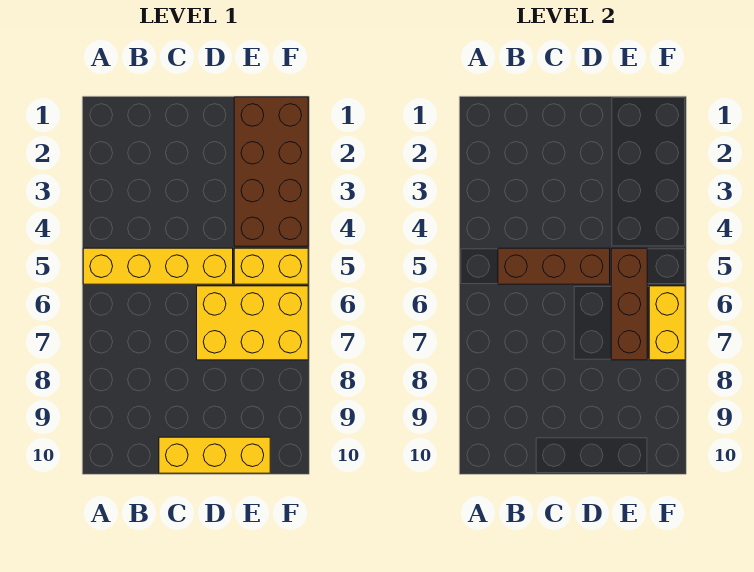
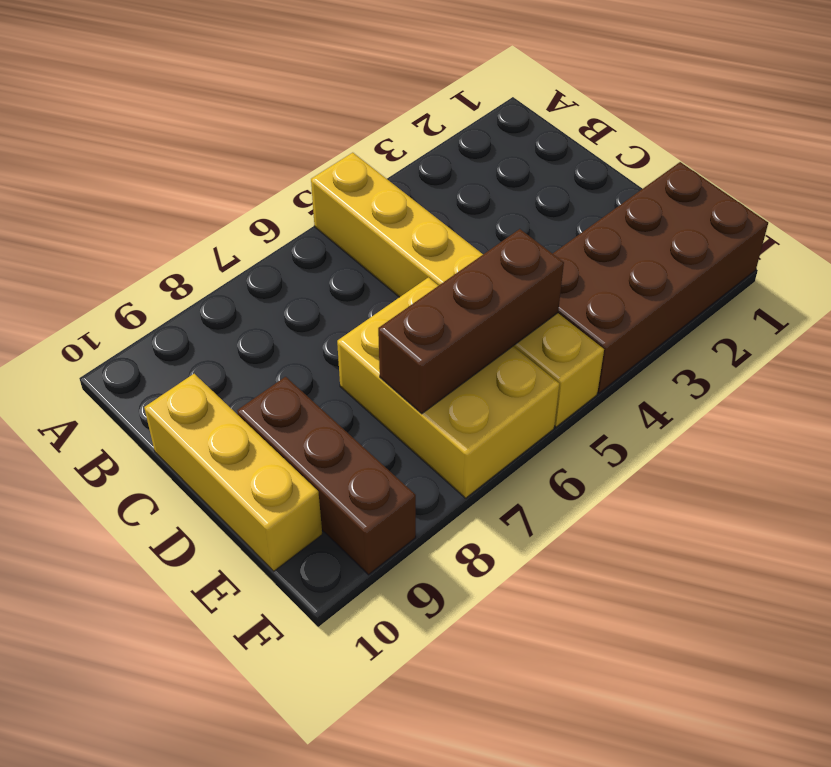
brown 1x3 brick [498,248,610,284] -> brown 1x3 brick moved to [237,377,416,575]
yellow 1x2 brick [649,286,685,360] -> none

